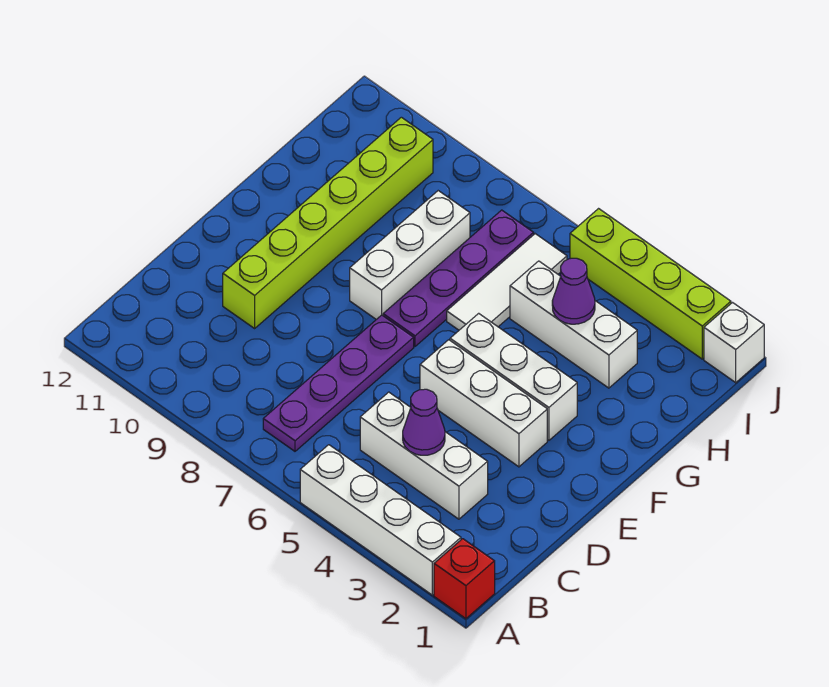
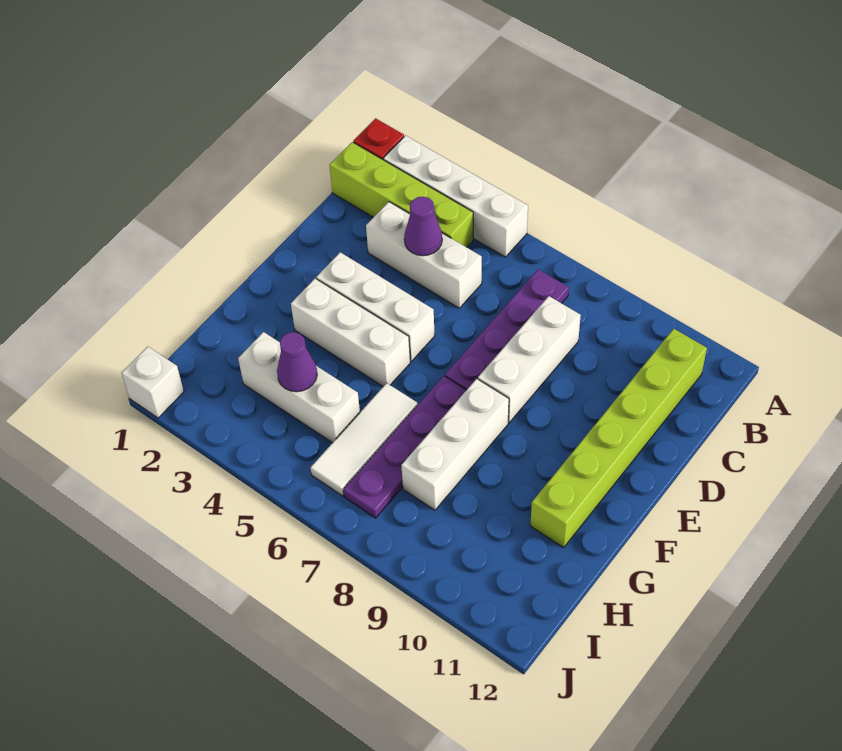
none -> white 1x3 brick [478,296,581,423]
lime 1x6 brick [223,117,433,328] -> lime 1x6 brick moved to [530,329,707,547]
lime 1x4 brick [570,209,731,359] -> lime 1x4 brick moved to [330,142,473,247]

